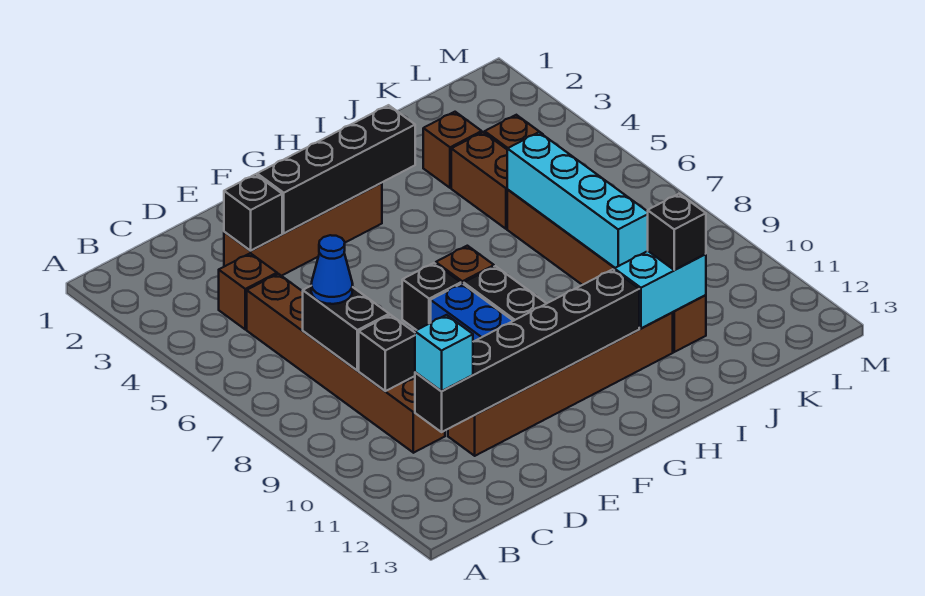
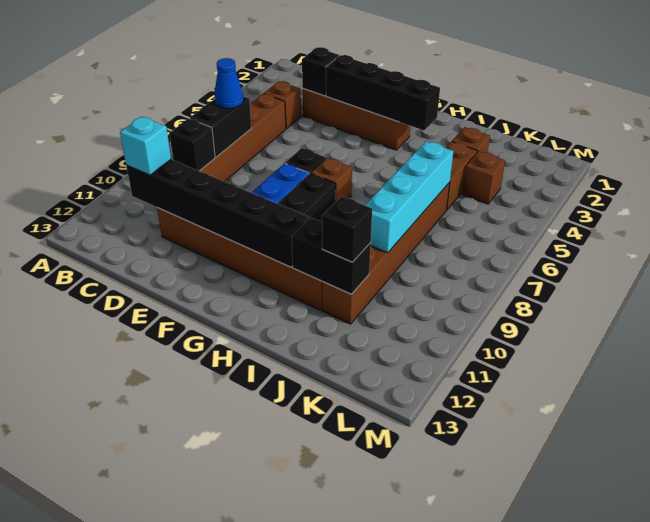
cyan 1x2 brick [614,251,706,328] -> black 1x2 brick [292,218,371,294]

